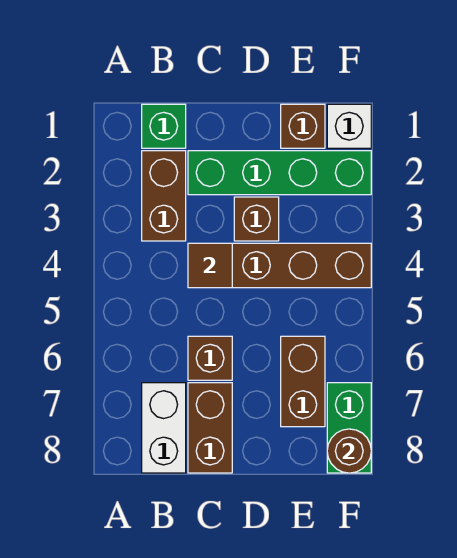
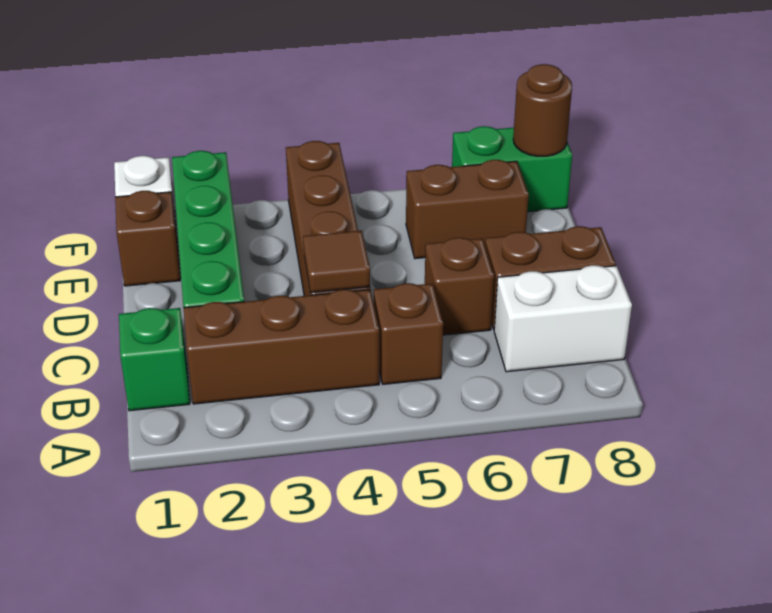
brown 1x2 brick [142,151,186,241] -> brown 1x3 brick [184,290,379,404]
brown 1x1 brick [234,197,279,241] -> brown 1x1 brick moved to [374,283,443,384]

